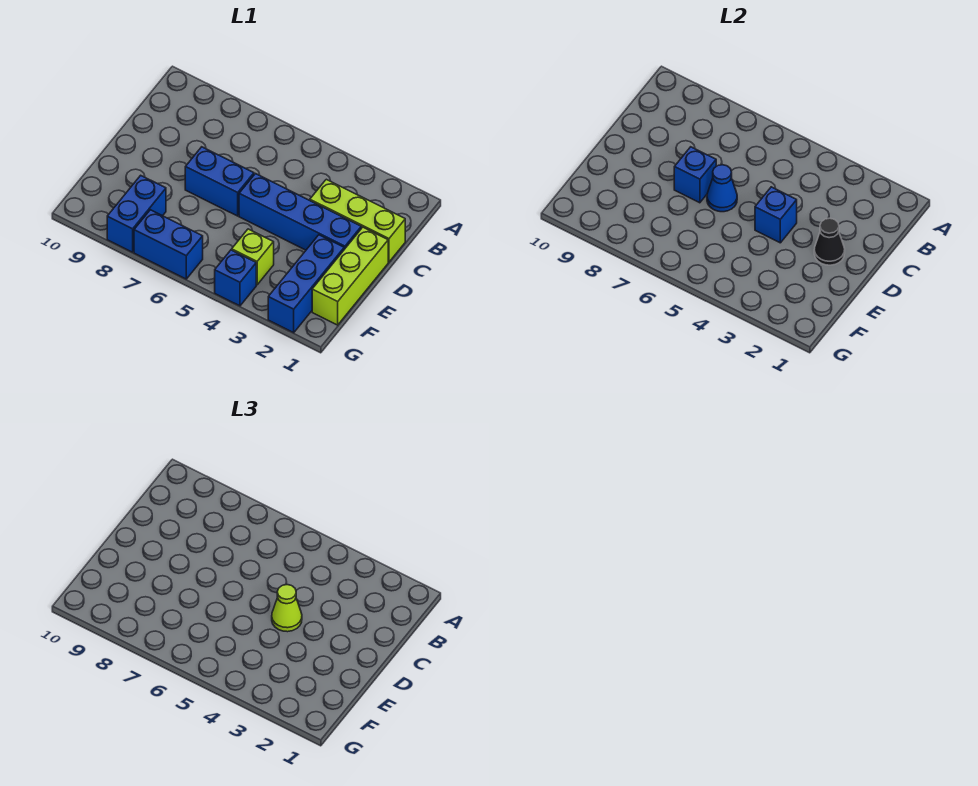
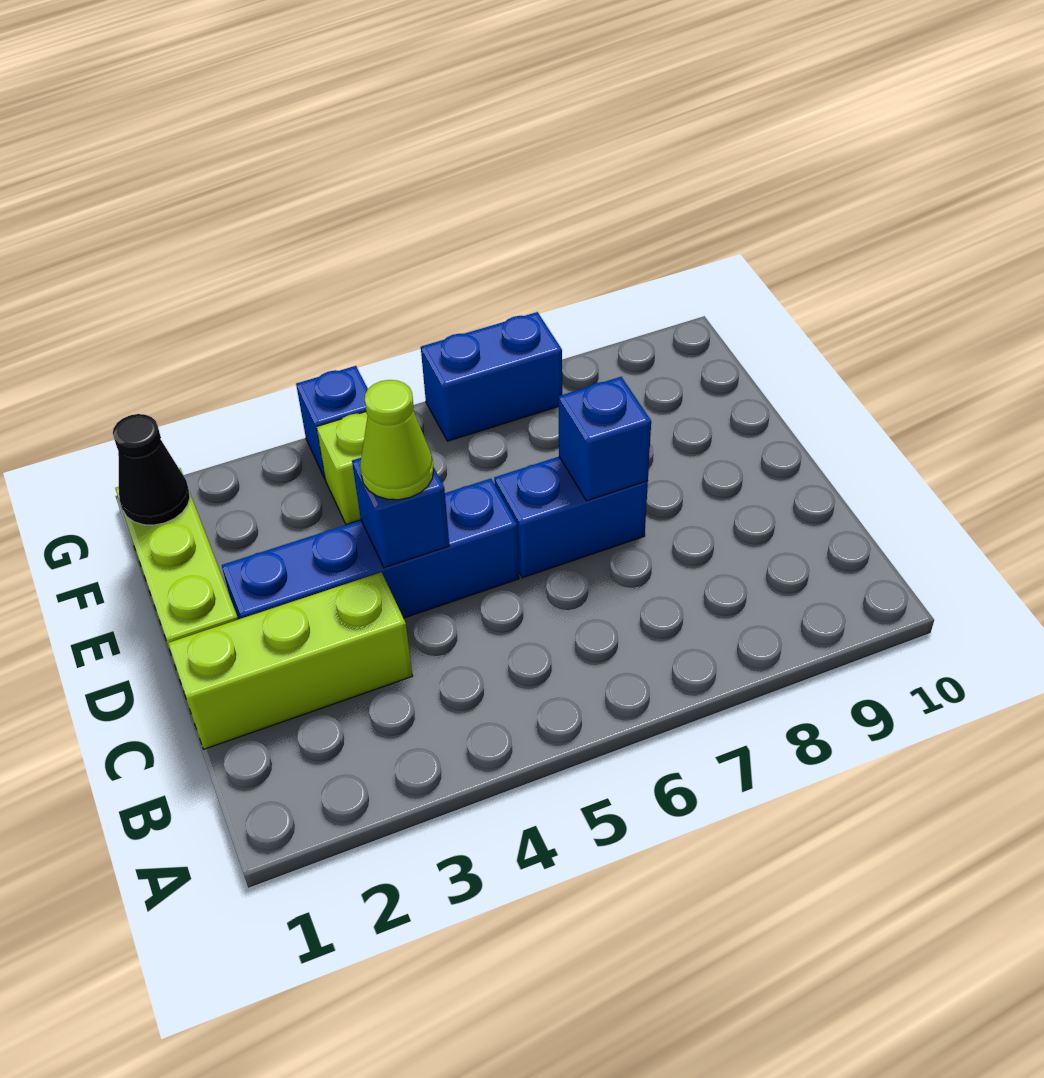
black 1x1 cone [814,218,845,265] -> black 1x1 cone moved to [113,414,190,525]
blue 1x1 cone [707,165,737,212] -> none
blue 1x3 brick [268,235,344,333] -> none
blue 1x2 brick [107,175,166,252] -> none

